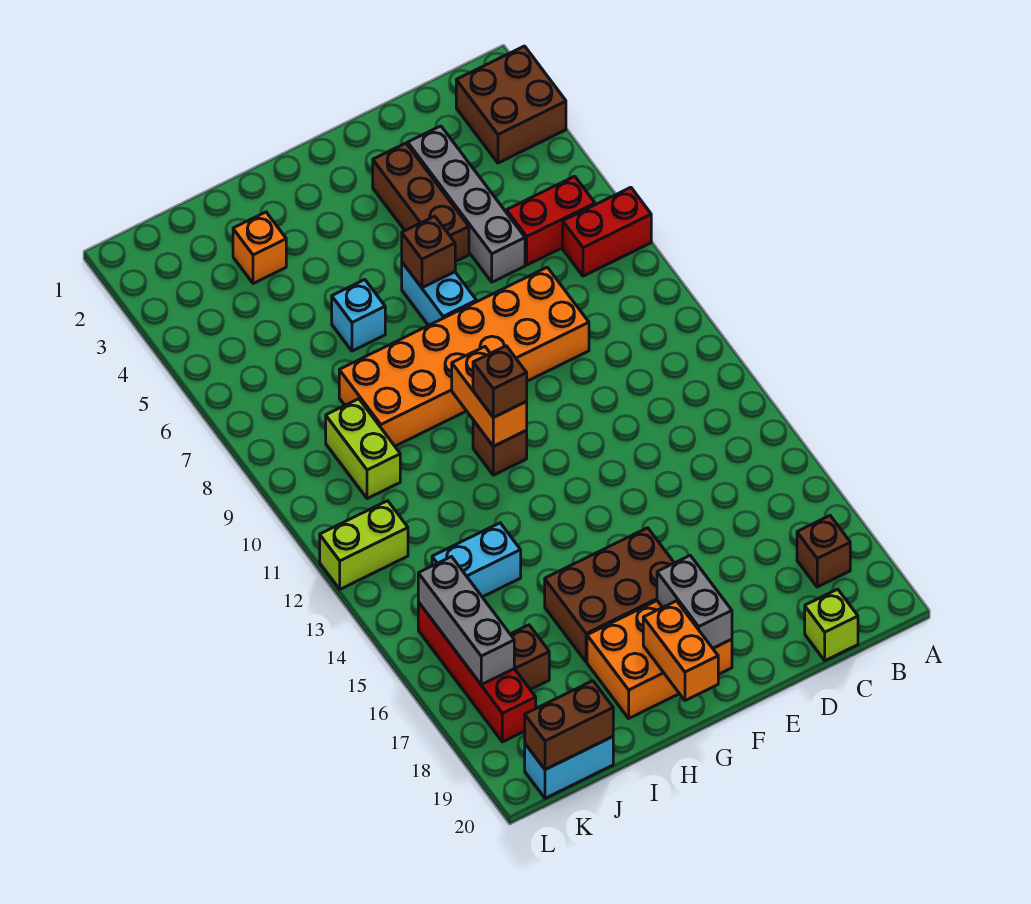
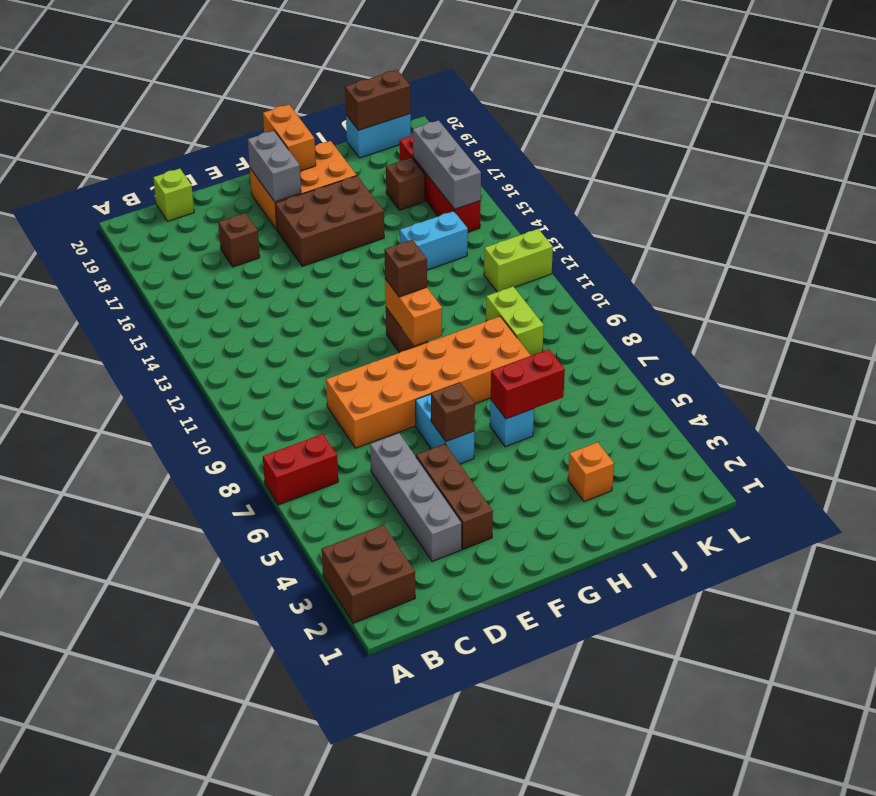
red 1x2 brick [507,176,595,265] -> red 1x2 brick moved to [491,349,565,419]
brown 1x1 brick [797,516,850,587] -> brown 1x1 brick moved to [218,213,260,267]

